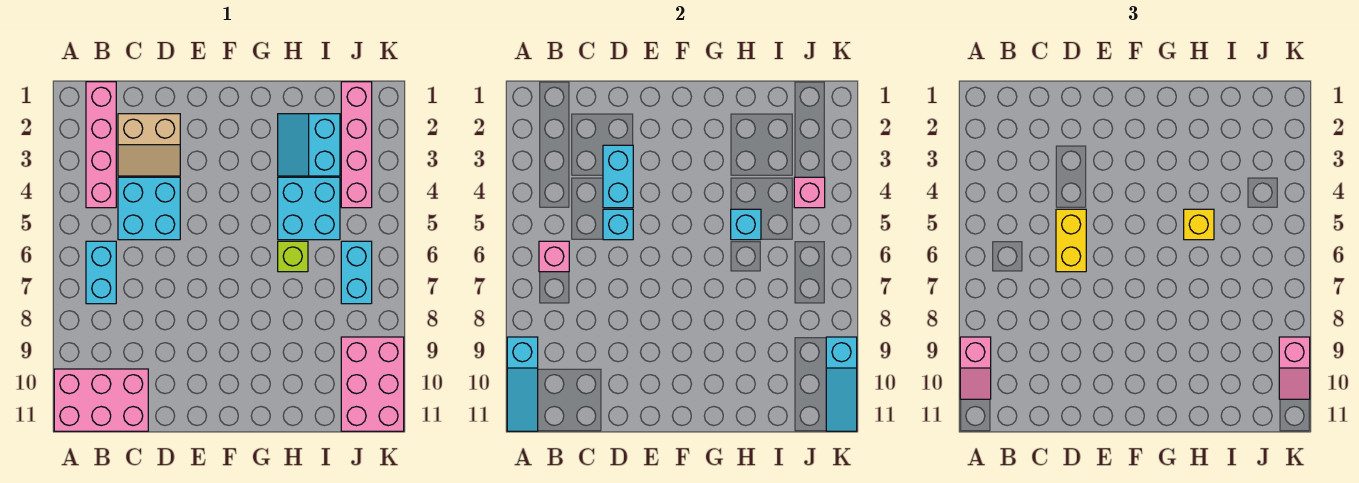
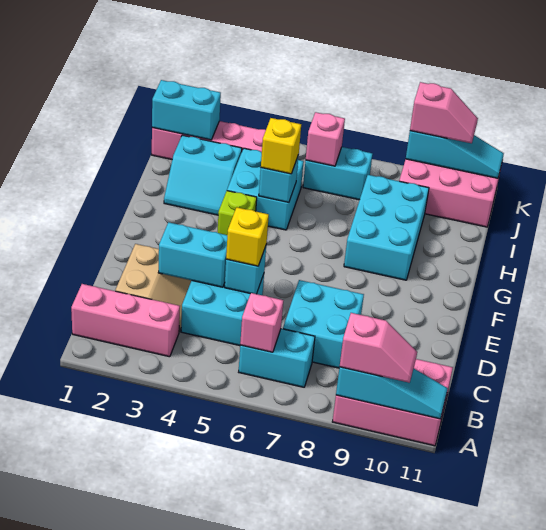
pink 2x3 brick [54,369,148,431] -> pink 2x3 brick turned to [332,359,453,446]
pink 1x4 brick [86,82,116,208] -> pink 1x3 brick [71,284,180,357]
none -> cyan 2x2 brick [283,280,364,368]
yellow 1x2 brick [1056,209,1086,272] -> yellow 1x1 brick [226,208,269,266]
none -> cyan 2x3 brick [344,175,429,280]
lime 1x1 brick [278,241,308,272] -> lime 1x1 brick moved to [218,191,257,235]
none -> cyan 1x2 brick [152,80,221,140]
pink 1x1 brick [794,177,825,208] -> pink 1x1 brick moved to [306,112,345,166]

